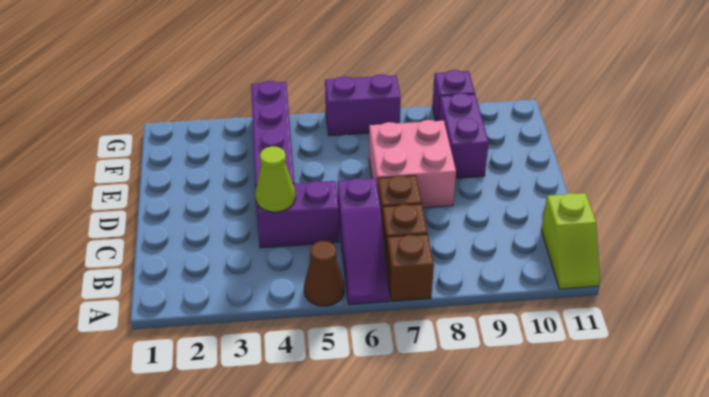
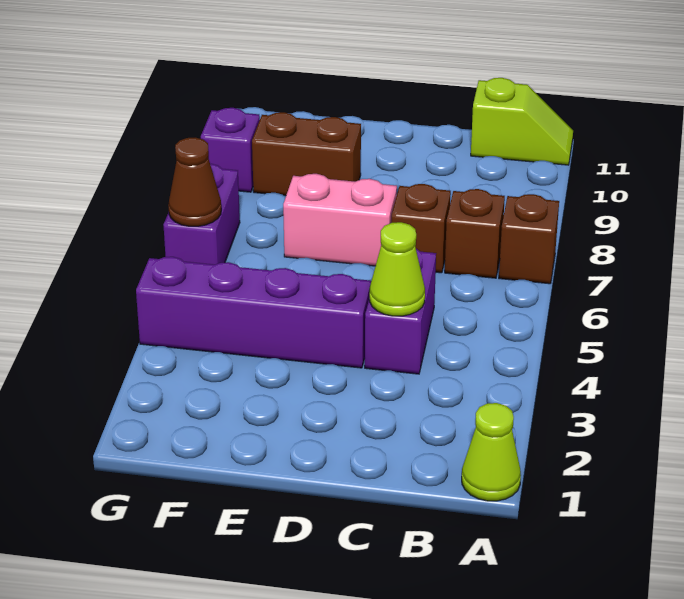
none -> lime 1x1 cone [462,403,521,501]
brown 1x1 cone [304,241,344,306] -> brown 1x1 cone moved to [168,137,221,226]
purple 1x3 slope [337,178,389,305] -> none
pink 2x2 brick [369,120,456,208] -> pink 1x2 brick [283,174,397,266]
purple 1x2 brick [438,93,489,178] -> brown 1x2 brick [252,112,361,196]

